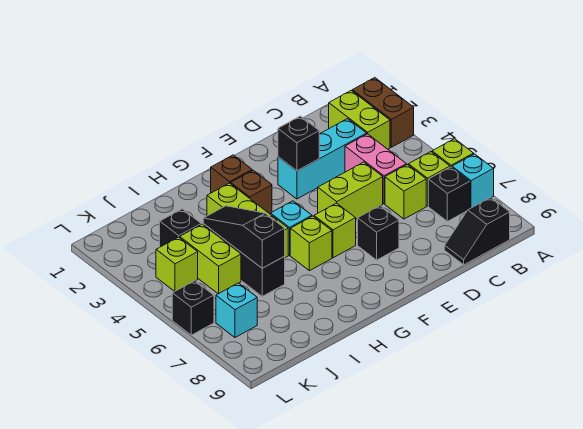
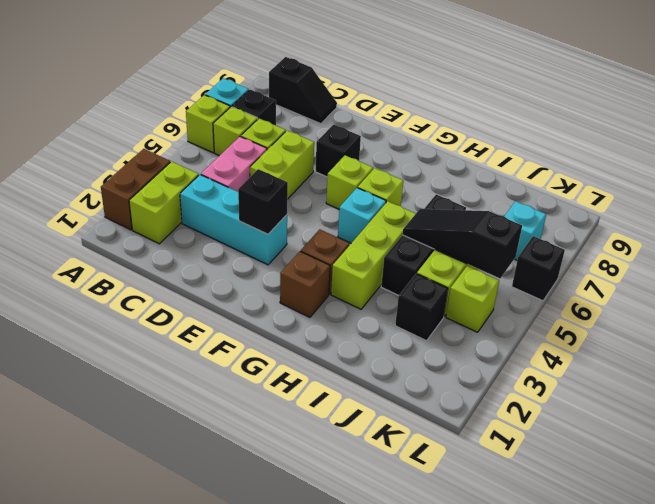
lime 1x2 brick [318,162,383,219] -> lime 1x2 brick turned to [250,131,314,199]
black 1x3 slope [203,206,285,268] -> black 1x3 slope turned to [402,209,522,278]

